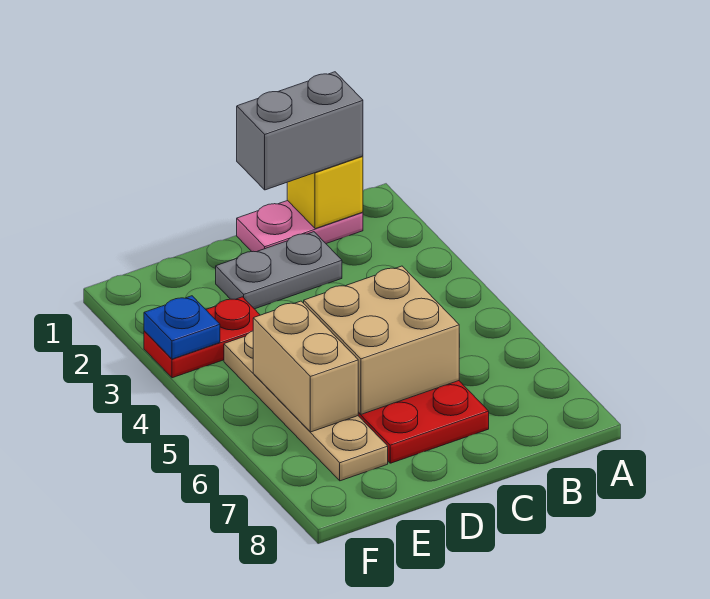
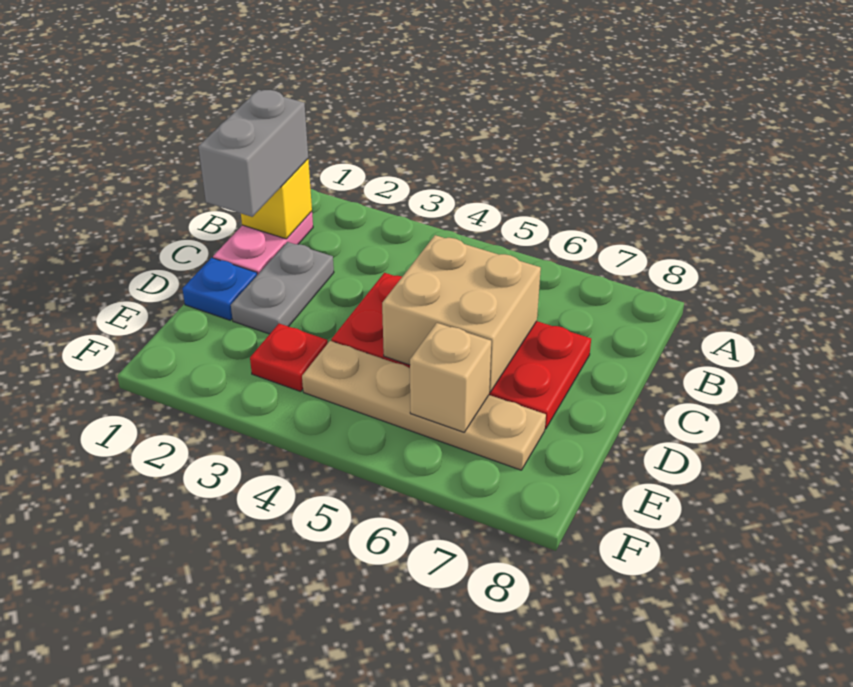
red 1x2 plate [144,297,260,378] -> red 1x1 plate [250,324,328,391]
tan 1x2 brick [253,301,358,432] -> tan 1x1 brick [410,323,491,432]
blue 1x1 plate [144,296,220,359] -> blue 1x1 plate moved to [183,258,257,320]

